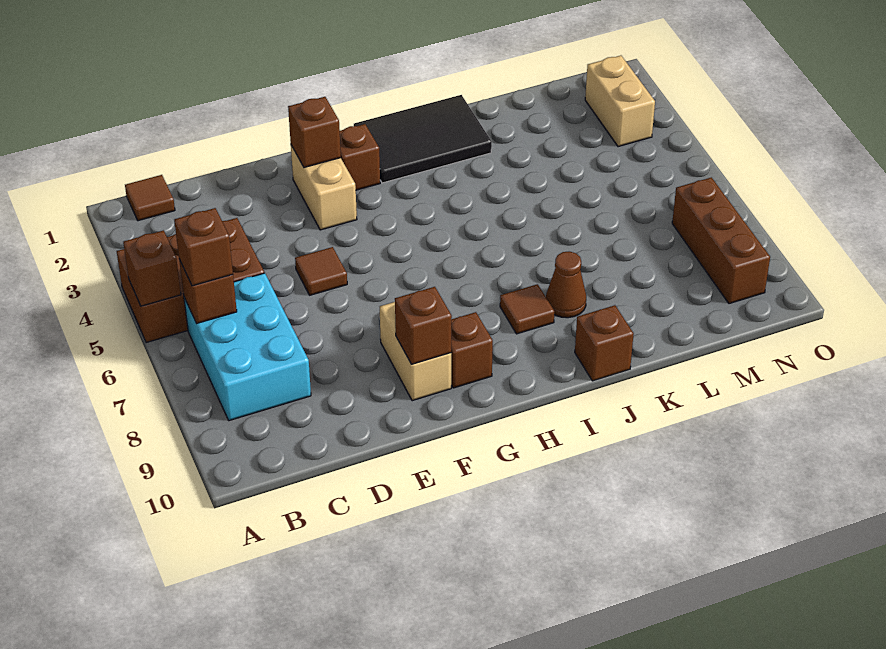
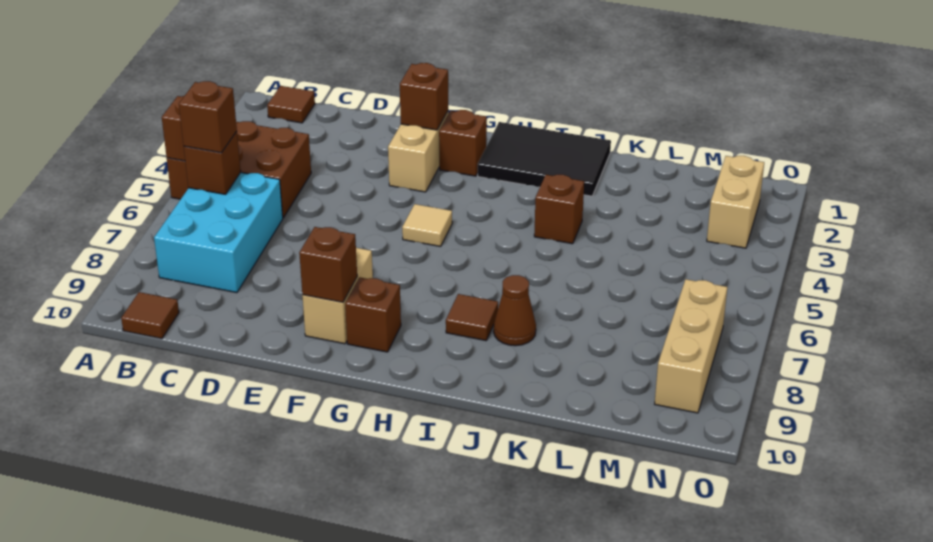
brown 1x1 tile [295,247,347,295] -> brown 1x1 tile moved to [121,292,179,339]
none -> tan 1x1 tile [402,204,452,247]
brown 1x1 brick [575,305,634,381] -> brown 1x1 brick moved to [534,175,584,244]
brown 1x3 brick [672,177,770,304] -> tan 1x3 brick [655,279,727,413]

